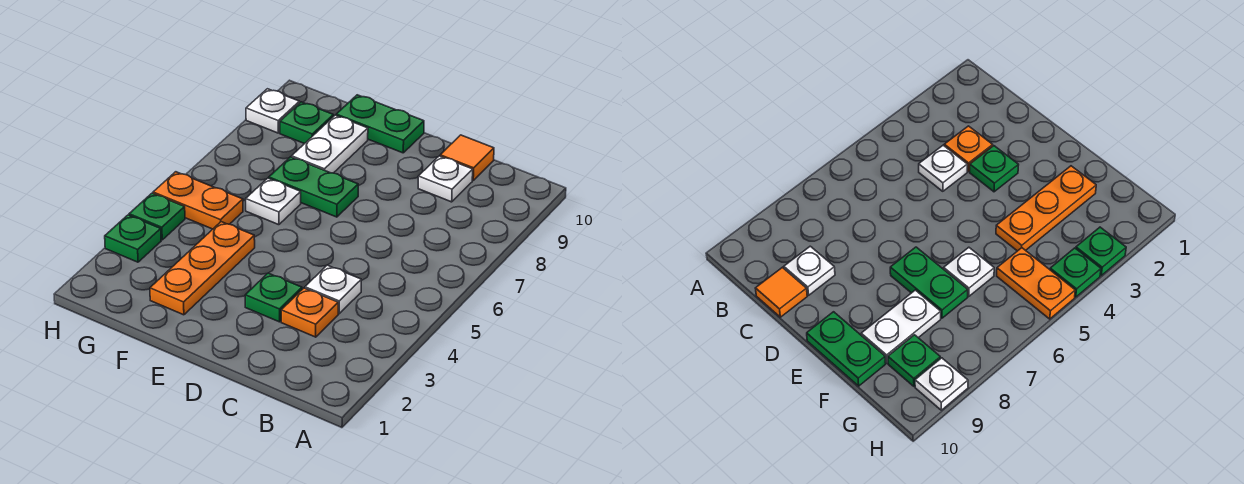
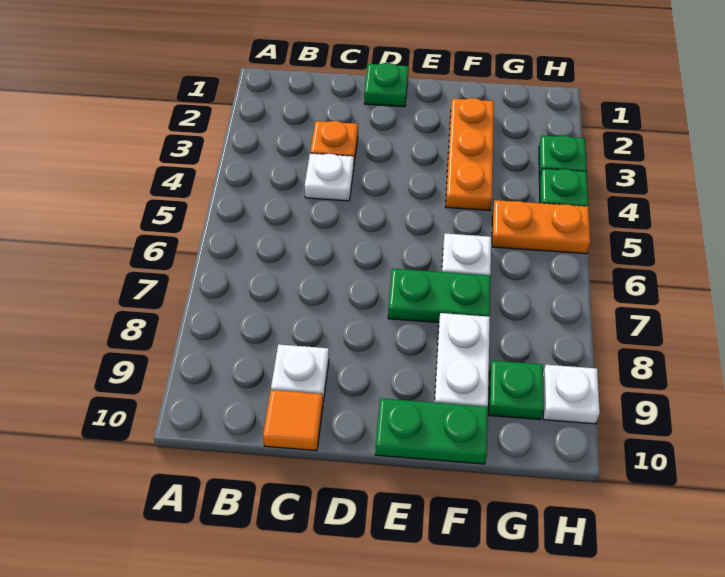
green 1x1 plate [245,273,302,322] -> green 1x1 plate moved to [364,63,409,107]

